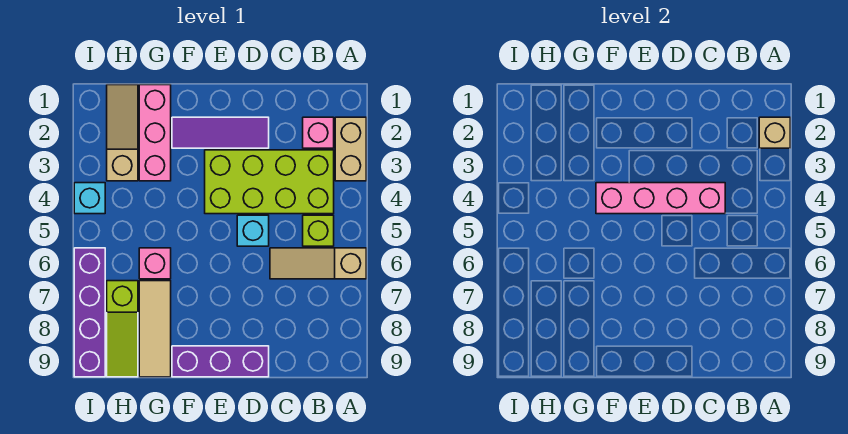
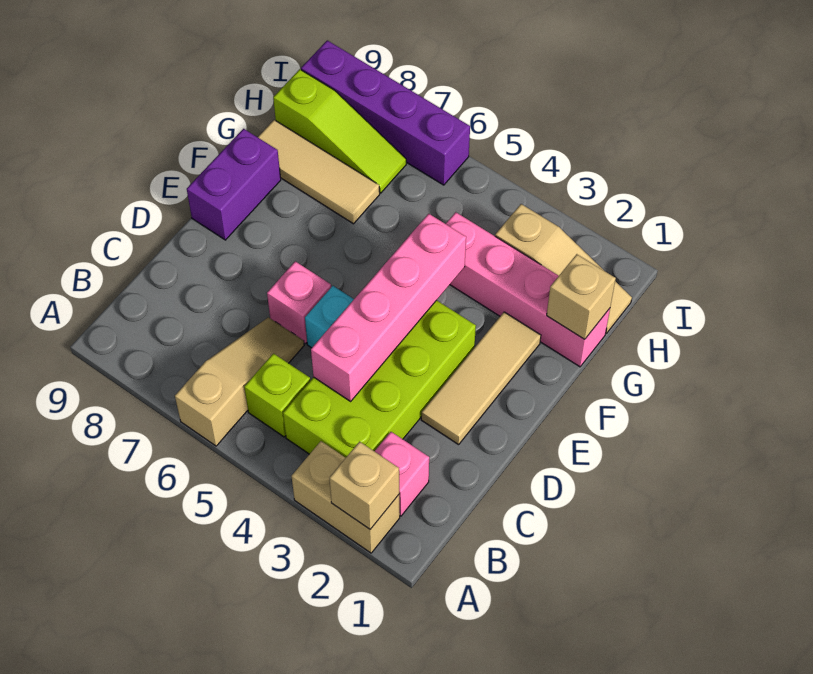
purple 1x3 tile [172,117,269,148] -> tan 1x3 tile [421,312,541,445]
purple 1x3 brick [172,346,269,377] -> purple 1x2 brick [187,129,281,240]
pink 1x3 brick [139,85,171,181] -> pink 1x4 brick [446,212,610,367]
none -> tan 1x1 brick [547,254,616,339]
pink 1x1 brick [139,248,171,279] -> pink 1x1 brick moved to [267,261,331,344]
lime 1x3 slope [107,281,138,377] -> lime 1x3 slope turned to [273,69,406,193]
cyan 1x1 brick [74,183,105,214] -> none

